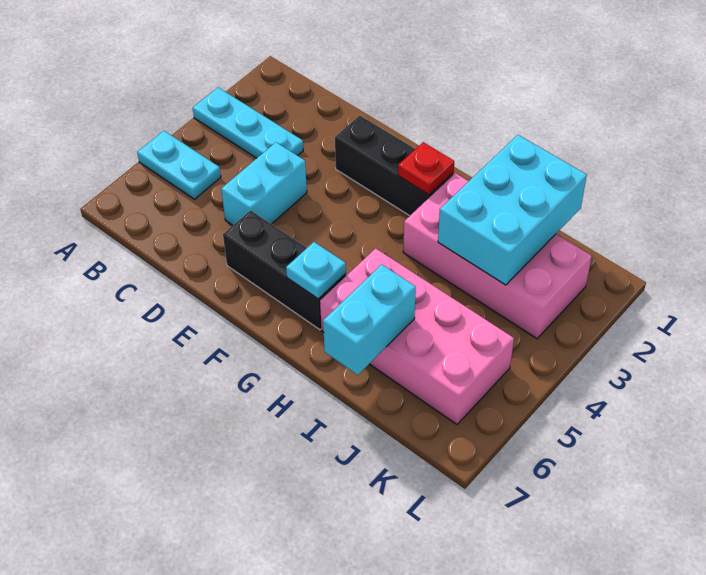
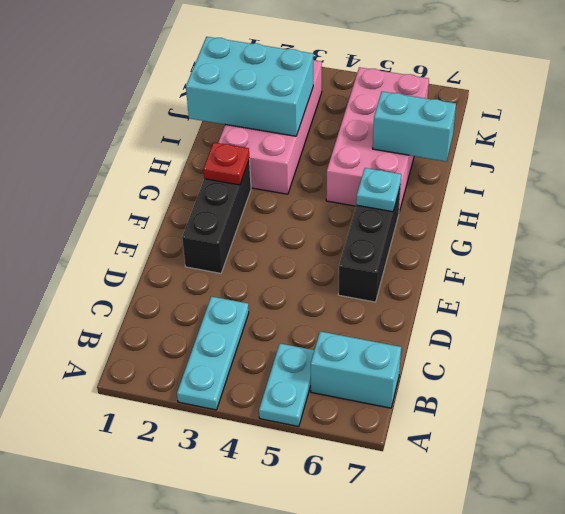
cyan 1x2 brick [221,142,307,225] -> cyan 1x2 brick moved to [311,331,401,408]

